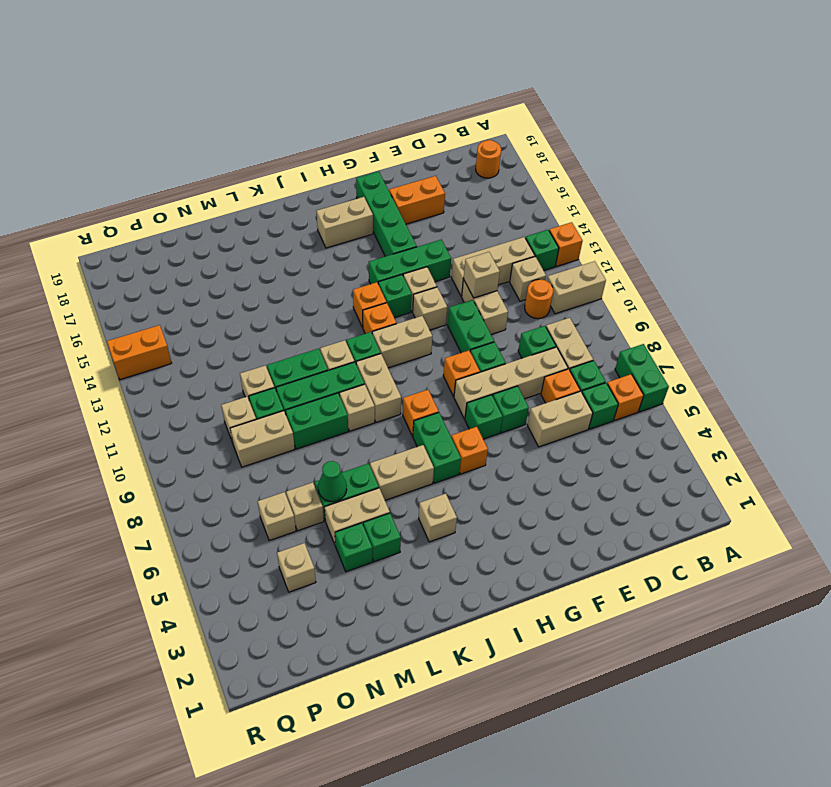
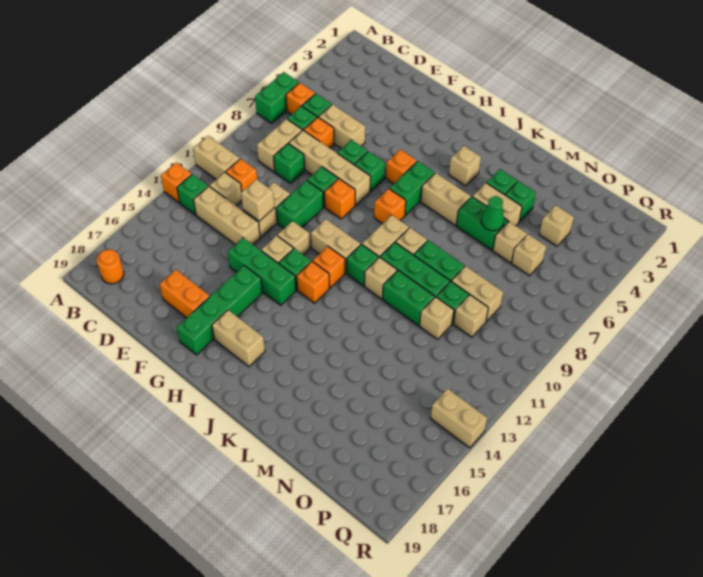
orange 1x1 round brick [525,279,553,319] -> orange 1x1 brick [226,159,257,191]
orange 1x2 brick [107,325,172,380] -> tan 1x2 brick [431,389,487,448]

